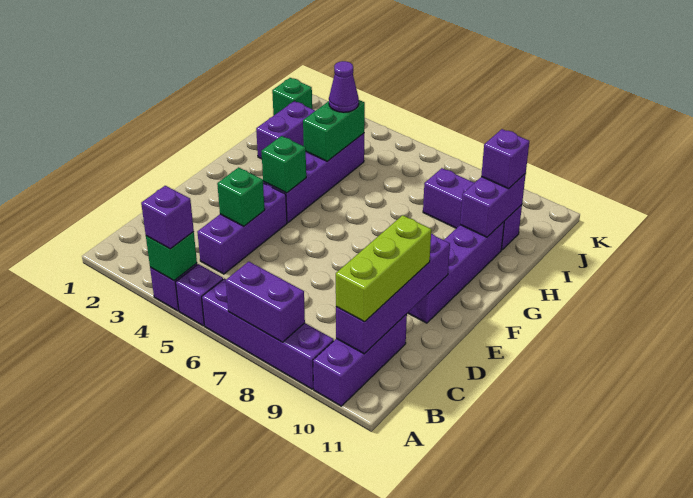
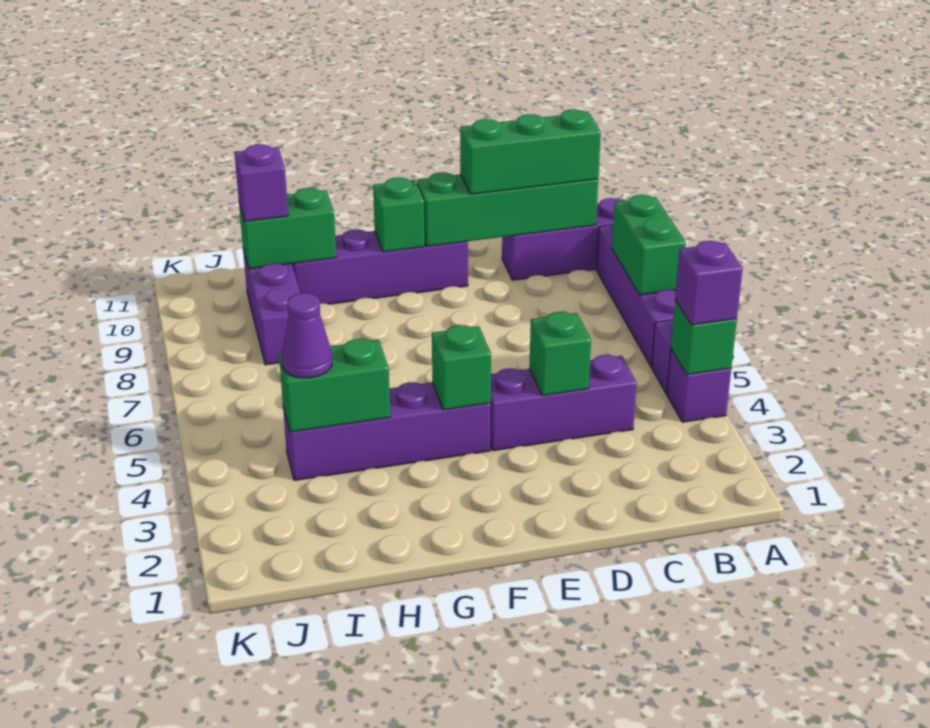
purple 1x2 brick [226,261,305,342] -> green 1x2 brick [612,195,686,295]
purple 1x4 brick [336,234,450,354] -> green 1x4 brick [417,172,598,246]
lime 1x3 brick [336,215,431,322] -> green 1x3 brick [460,109,601,194]
purple 1x2 brick [256,101,315,159] -> none
purple 1x2 brick [460,174,526,237] -> green 1x2 brick [239,188,336,269]
green 1x1 brick [272,78,312,116] -> green 1x1 brick moved to [373,177,425,252]

